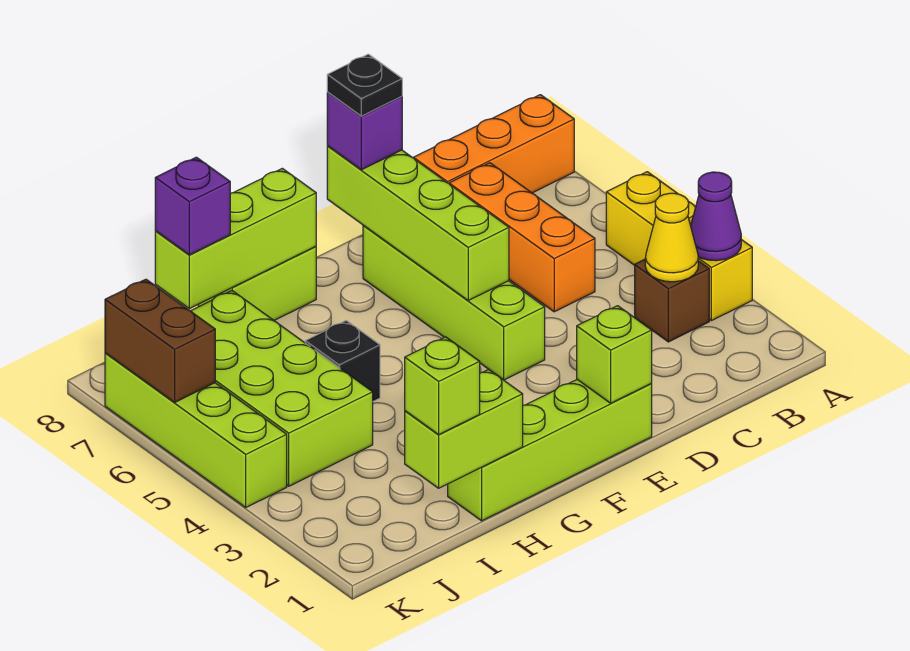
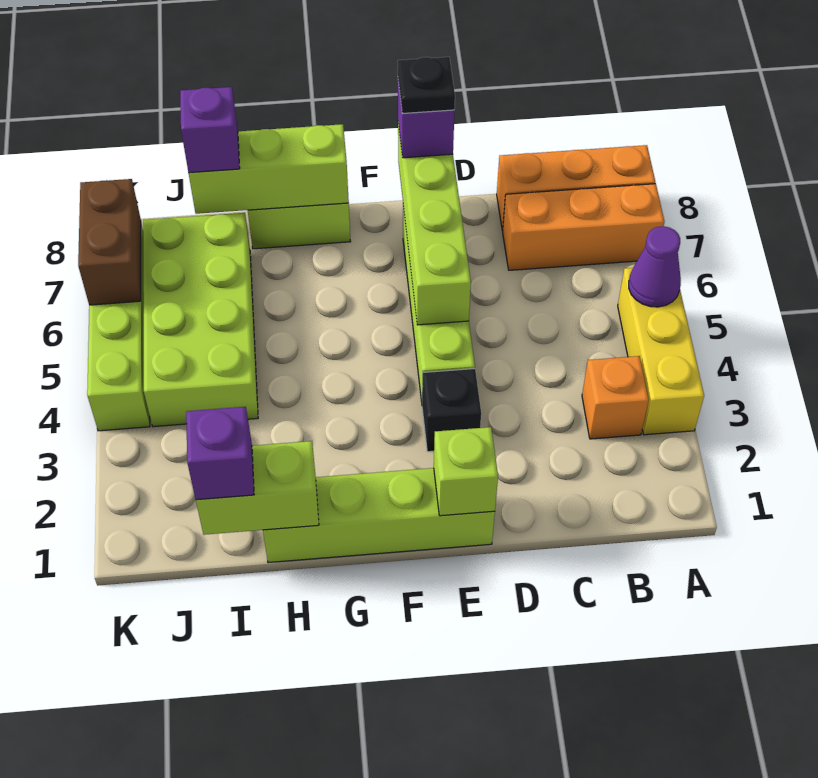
purple 1x1 cone [691,172,741,261] -> purple 1x1 cone moved to [629,226,681,307]
brown 1x1 brick [635,259,709,342] -> orange 1x1 brick [582,356,649,439]
yellow 1x1 cone [645,193,698,282] -> none
orange 1x3 brick [449,163,595,312] -> orange 1x3 brick turned to [503,184,664,270]
black 1x1 brick [305,321,380,401] -> black 1x1 brick moved to [422,369,481,452]
lime 1x1 brick [405,337,480,434] -> purple 1x1 brick [186,407,254,500]

